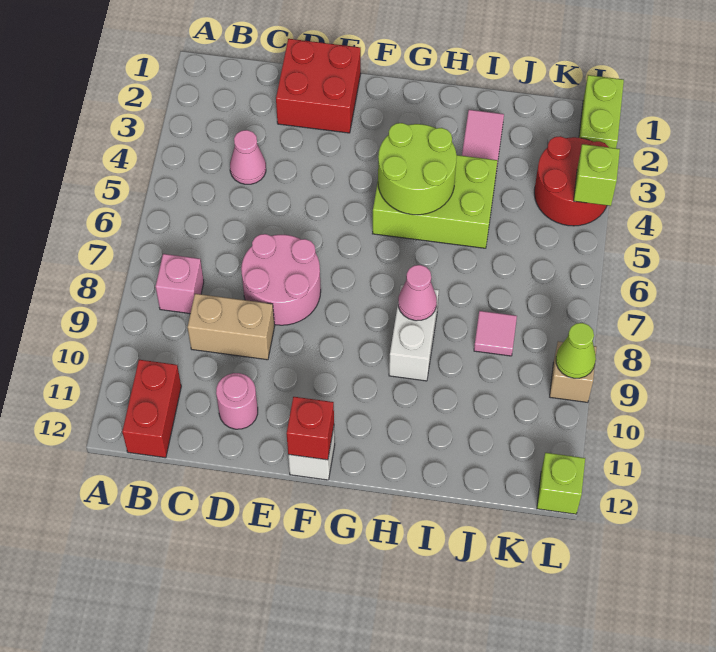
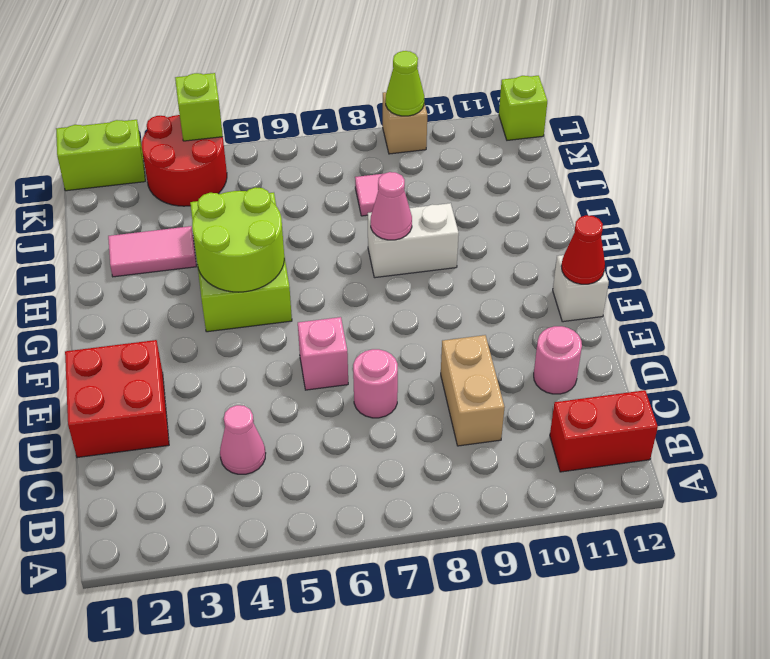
pink 1x1 brick [156,254,204,314] -> pink 1x1 brick moved to [298,317,348,390]
pink 2x2 round brick [241,234,321,325] -> pink 1x1 round brick [353,349,398,418]
red 1x1 brick [287,397,334,460] -> red 1x1 cone [562,215,605,284]

